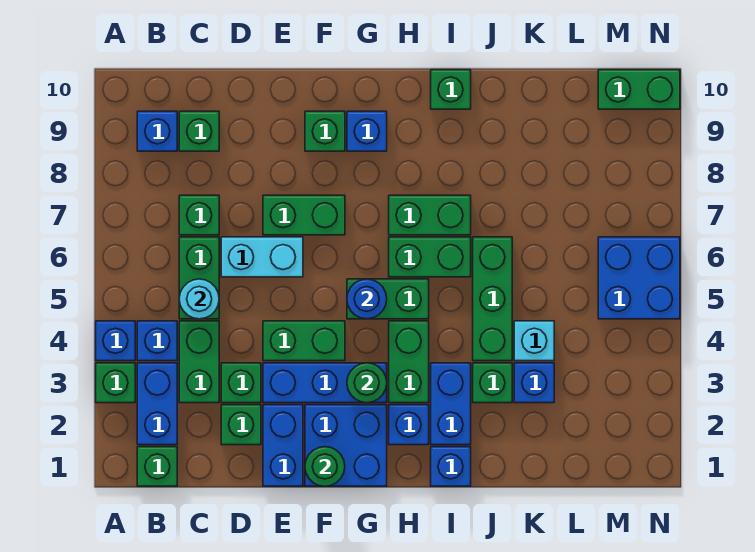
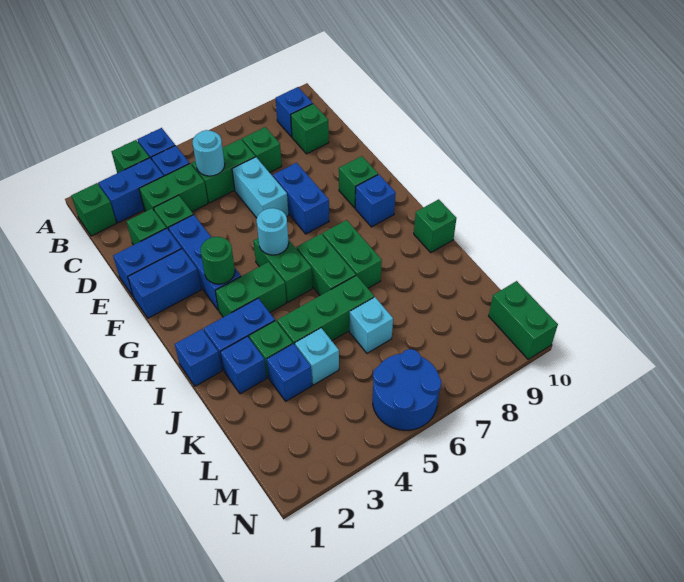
green 1x2 brick [263,321,345,361] -> none
green 1x2 brick [263,195,345,235] -> blue 1x2 brick [273,163,329,234]
blue 2x2 brick [305,405,387,486] -> blue 1x2 brick [128,249,201,318]
green 1x1 round brick [305,447,345,486] -> none
blue 1x1 round brick [347,279,387,319] -> cyan 1x1 round brick [257,208,289,255]
blue 1x1 brick [389,405,429,445] -> blue 1x1 brick moved to [221,336,267,394]
none -> cyan 1x1 brick [350,297,393,353]
blue 2x2 brick [598,237,680,319] -> blue 2x2 round brick [373,349,442,430]

